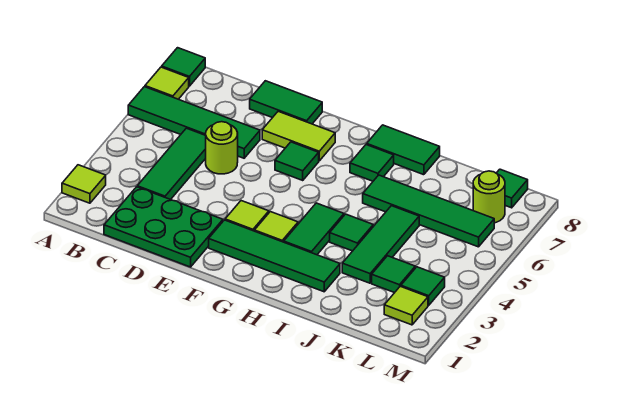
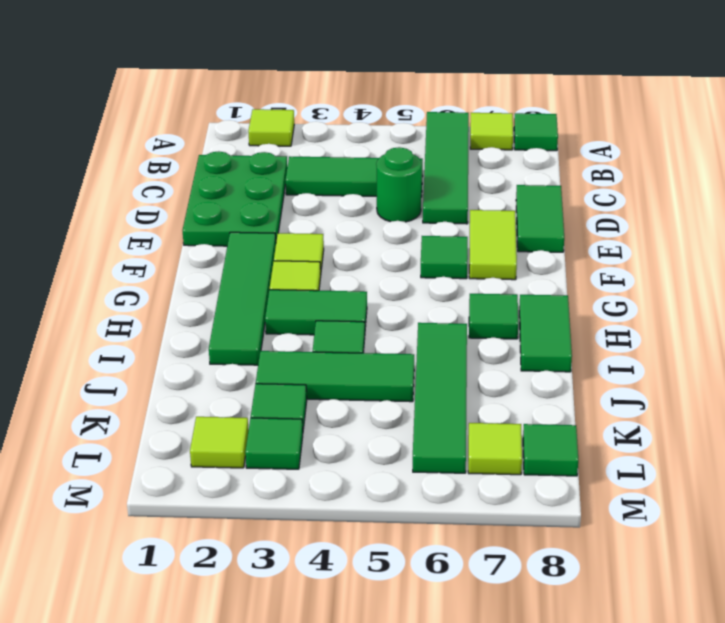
lime 1x1 round brick [206,122,238,174] -> green 1x1 round brick [376,147,421,222]
lime 1x1 round brick [473,171,505,223] -> lime 1x1 tile [468,423,522,475]

